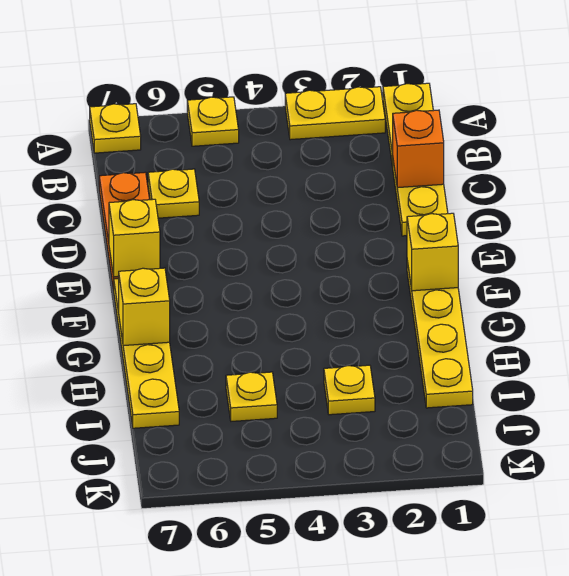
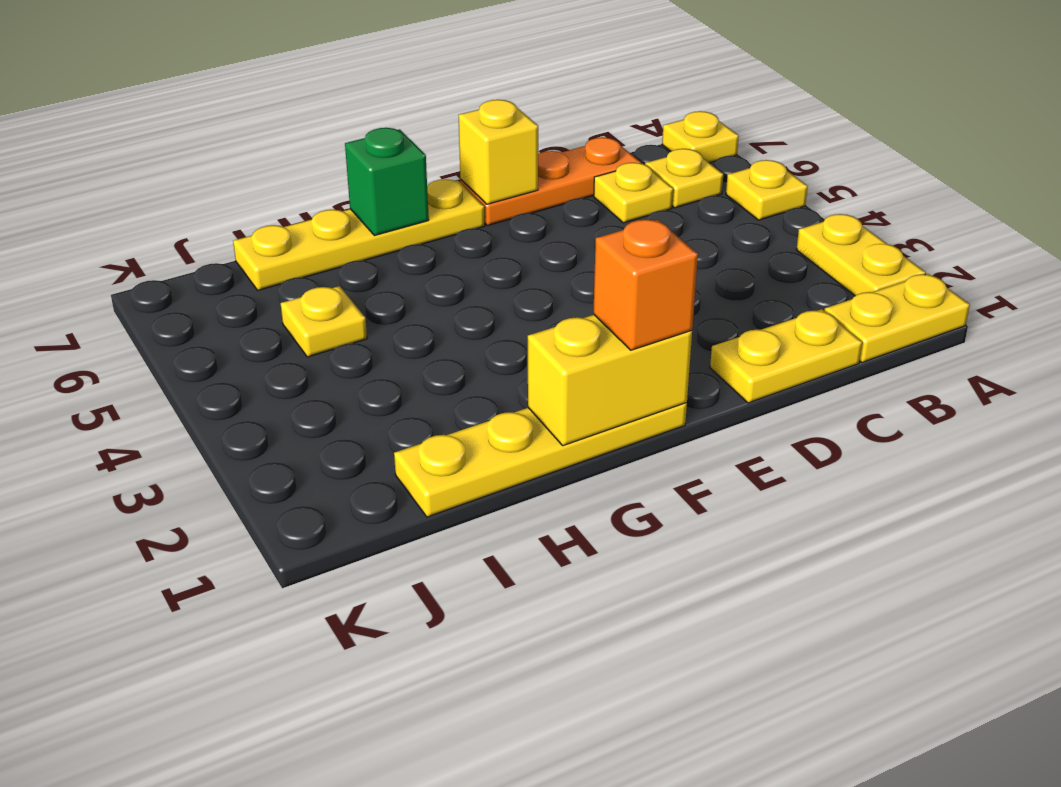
orange 1x1 brick [392,110,444,188] -> orange 1x1 brick moved to [593,219,698,350]
yellow 1x1 brick [407,213,458,291] -> yellow 1x2 brick [528,315,692,446]
yellow 1x1 brick [119,268,170,346] -> green 1x1 brick [345,128,429,236]
yellow 1x1 plate [324,365,375,415] -> yellow 1x1 plate moved to [645,149,723,208]

